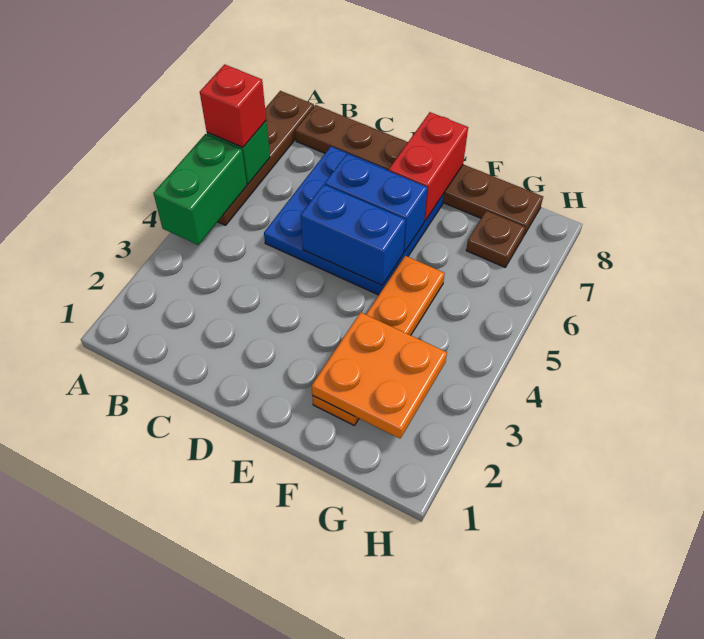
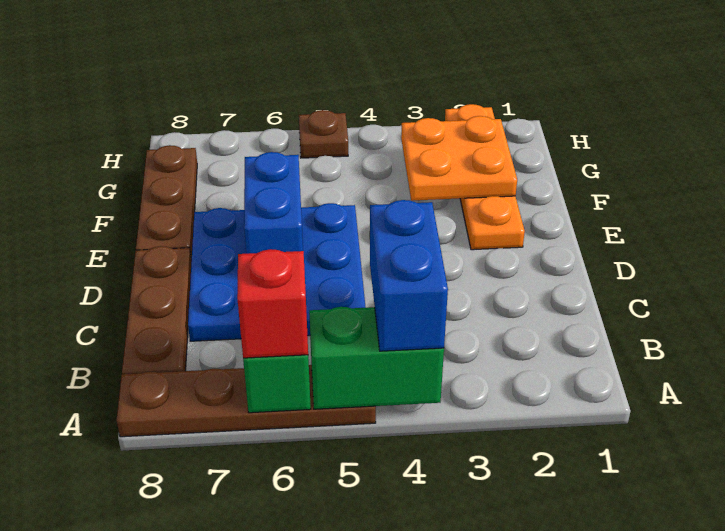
blue 1x2 brick [301,185,406,285] -> blue 1x2 brick moved to [370,200,448,351]
red 1x2 brick [389,112,468,221] -> none
orange 1x4 plate [312,256,445,426] -> orange 1x4 plate turned to [445,104,525,250]
brown 1x1 plate [466,211,525,267] -> brown 1x1 plate moved to [299,110,348,158]

